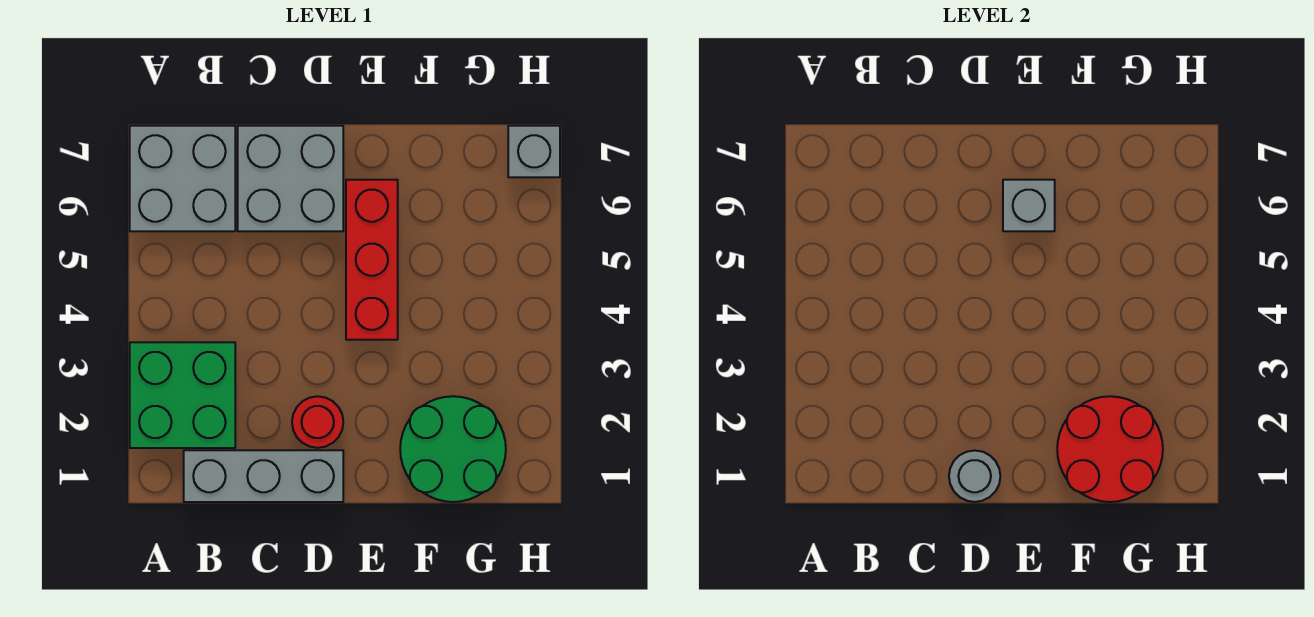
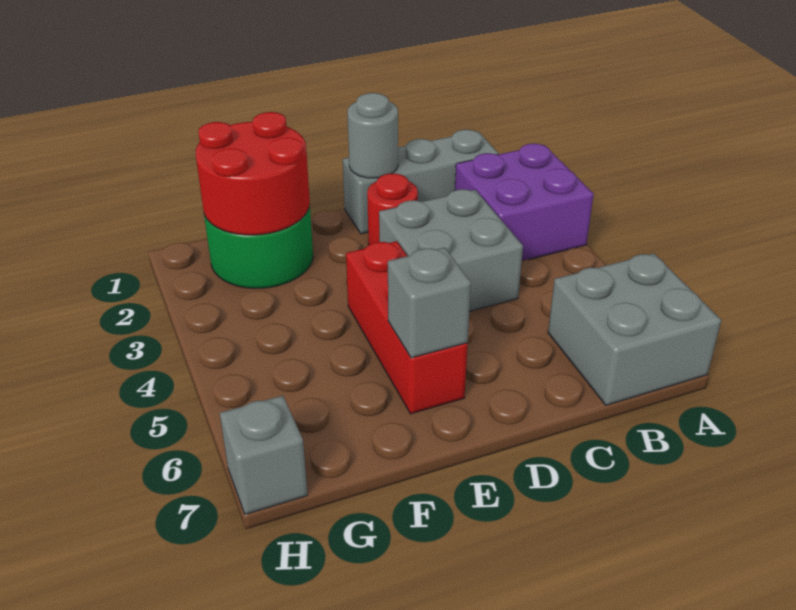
green 2x2 brick [130,342,235,448] -> purple 2x2 brick [455,144,594,261]
grey 2x2 brick [238,126,343,231] -> grey 2x2 brick moved to [379,189,523,311]

